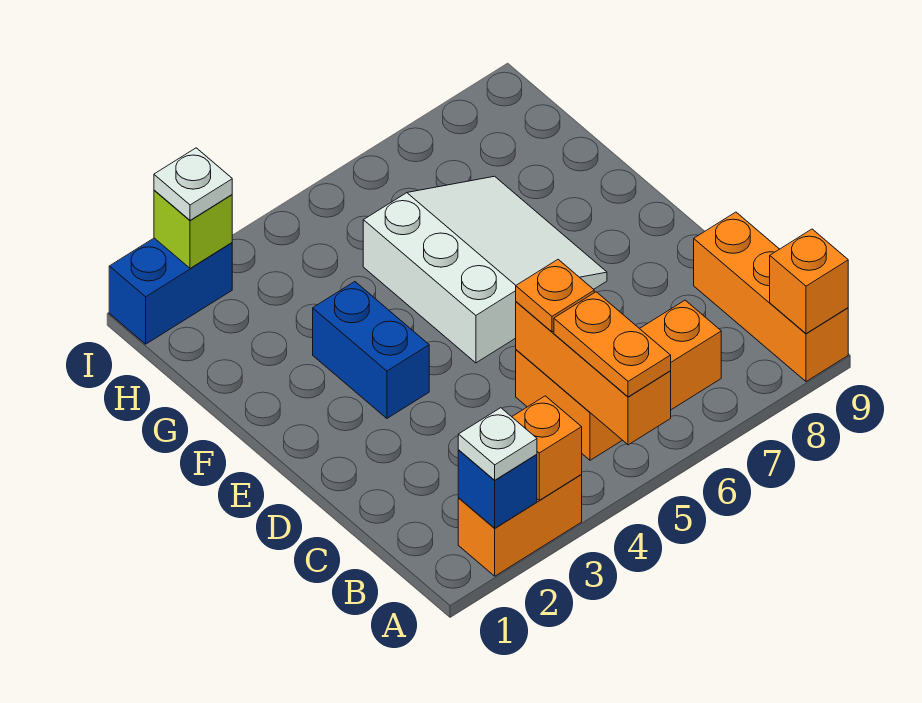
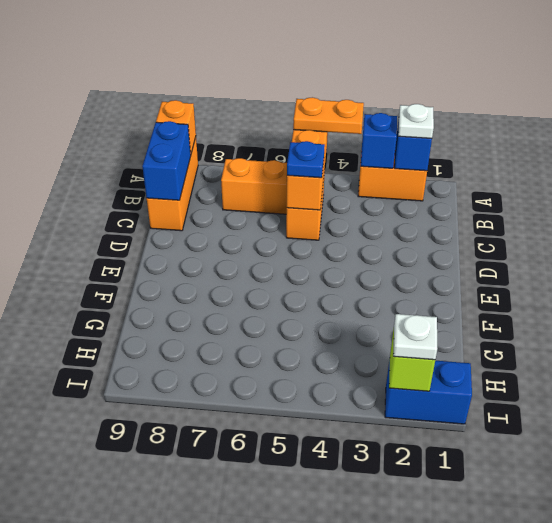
orange 1x1 brick [512,396,582,501] -> blue 1x1 brick [361,113,397,168]
orange 1x2 plate [554,292,671,397] -> orange 1x2 plate turned to [293,97,364,134]
orange 1x1 plate [516,260,594,332] -> blue 1x1 plate [287,141,325,178]
blue 1x2 brick [313,282,429,418] -> blue 1x2 brick moved to [142,121,191,200]
white 3x3 slope [363,176,607,363] -> none

